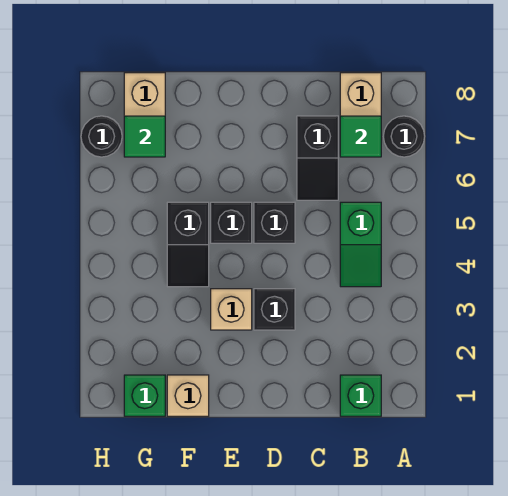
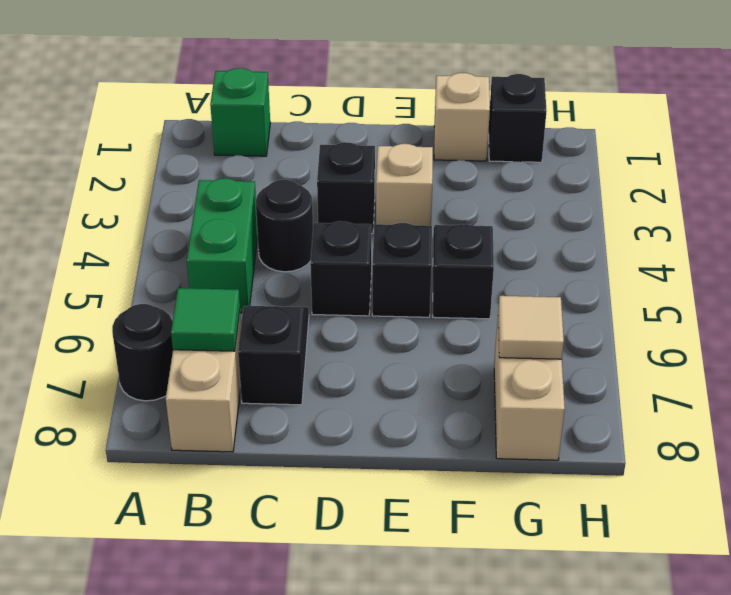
green 1x2 slope [340,202,381,287] -> green 1x2 brick [187,178,258,313]
green 1x1 brick [124,375,165,416] -> black 1x1 brick [489,74,547,162]
green 1x1 tile [124,116,165,157] -> tan 1x1 tile [498,296,564,359]
black 1x1 round brick [81,116,122,157] -> black 1x1 round brick moved to [256,180,313,272]

